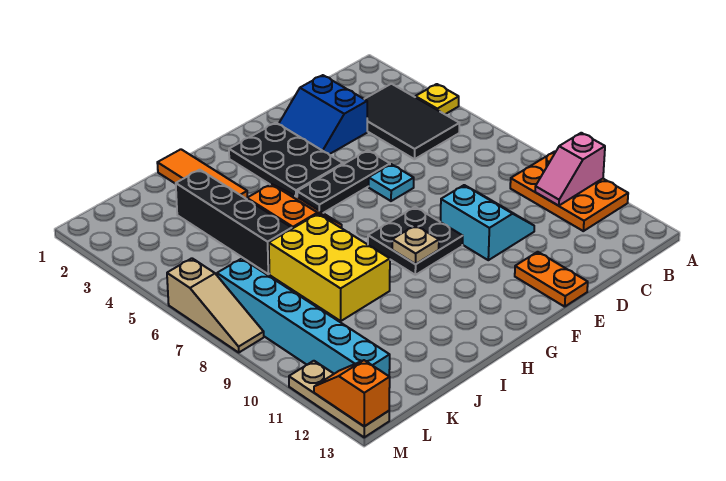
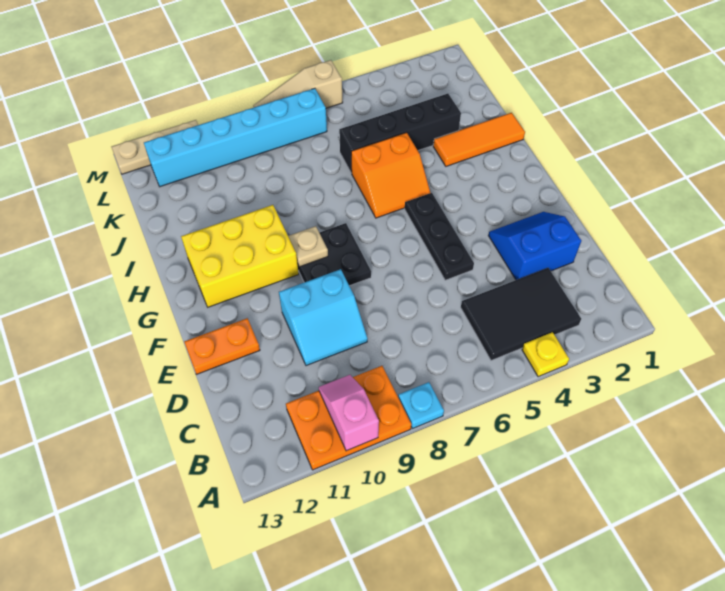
cyan 1x1 plate [369,164,414,201] -> cyan 1x1 plate moved to [398,382,444,429]
black 2x3 plate [229,123,343,197] -> none
yellow 2x3 brick [269,214,390,321] -> yellow 2x3 brick moved to [181,205,299,307]
orange 1x2 slope [314,360,390,426] -> none

